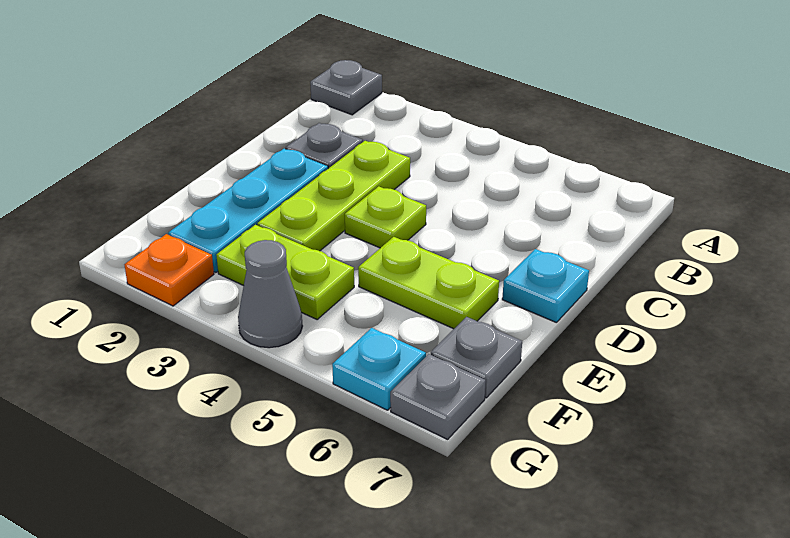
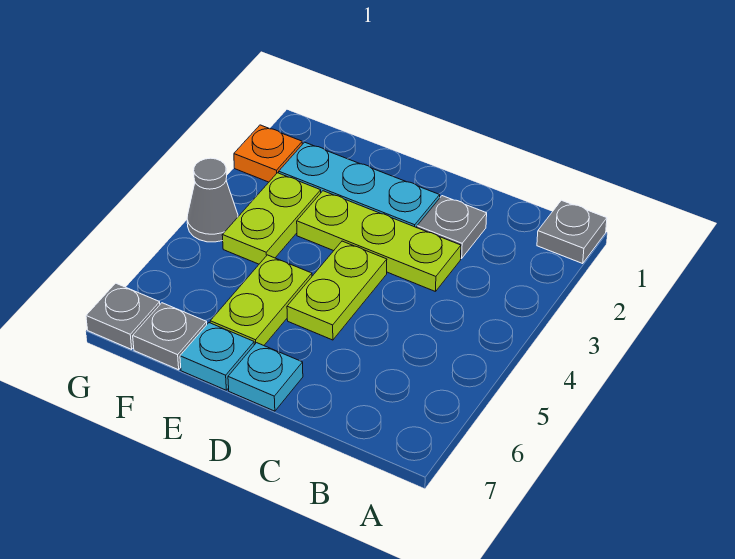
lime 1x1 plate [345,186,426,248] -> lime 1x2 plate [287,241,387,340]
cyan 1x1 plate [332,328,426,410] -> cyan 1x1 plate moved to [180,323,254,390]

